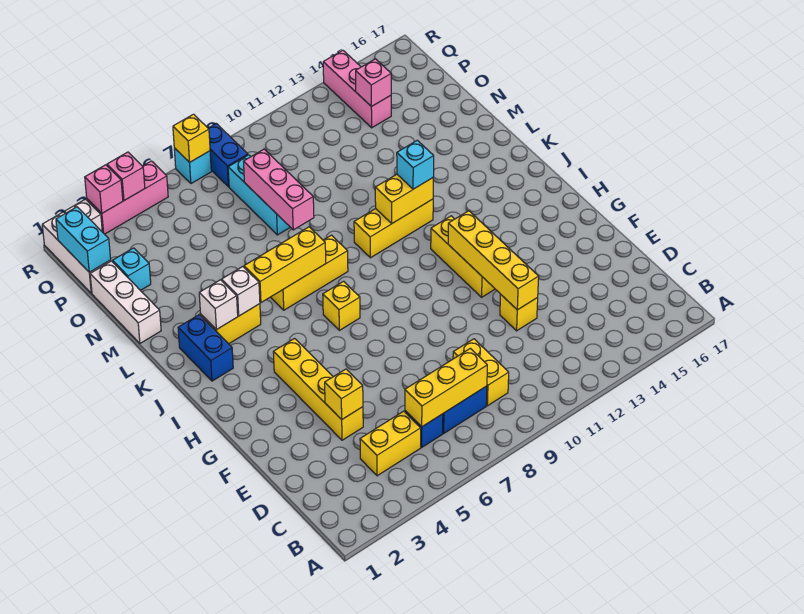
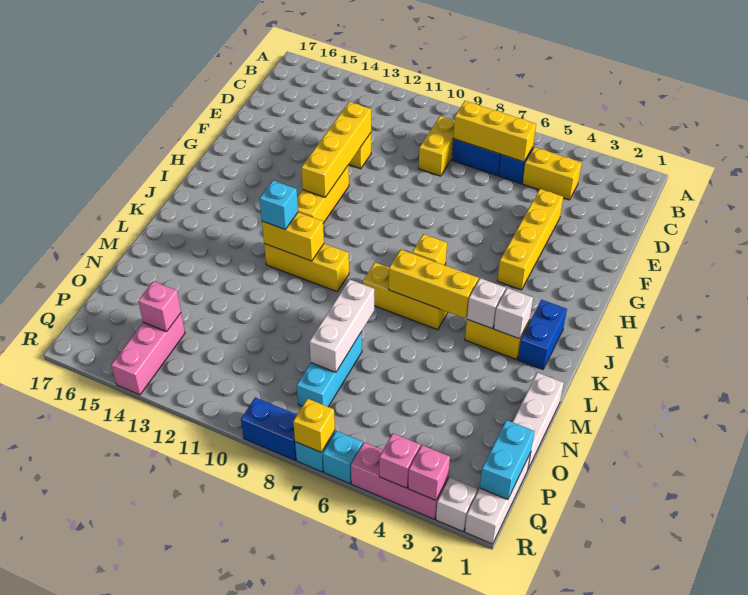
yellow 1x1 brick [325,369,363,420] -> none
pink 1x3 brick [244,149,314,230] -> white 1x3 brick [309,279,374,372]
cyan 1x1 brick [113,248,151,291] -> cyan 1x1 brick moved to [323,431,363,484]
blue 1x2 brick [208,123,248,187] -> blue 1x2 brick turned to [241,397,297,460]

